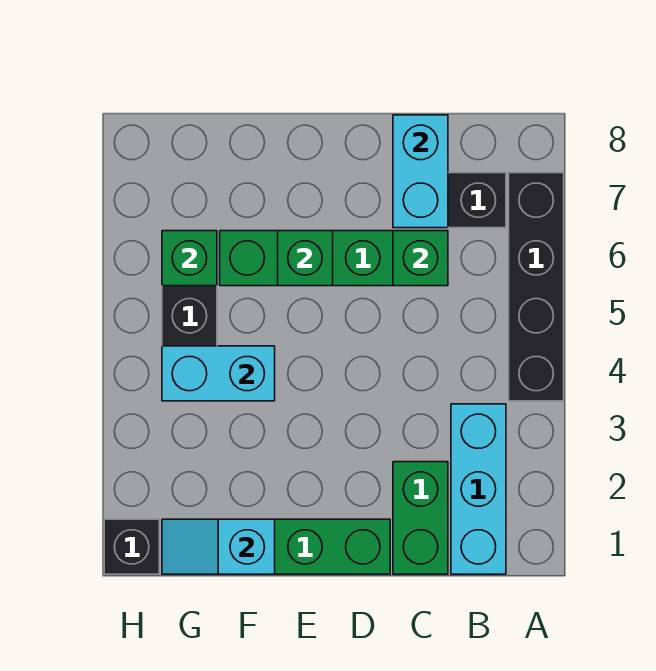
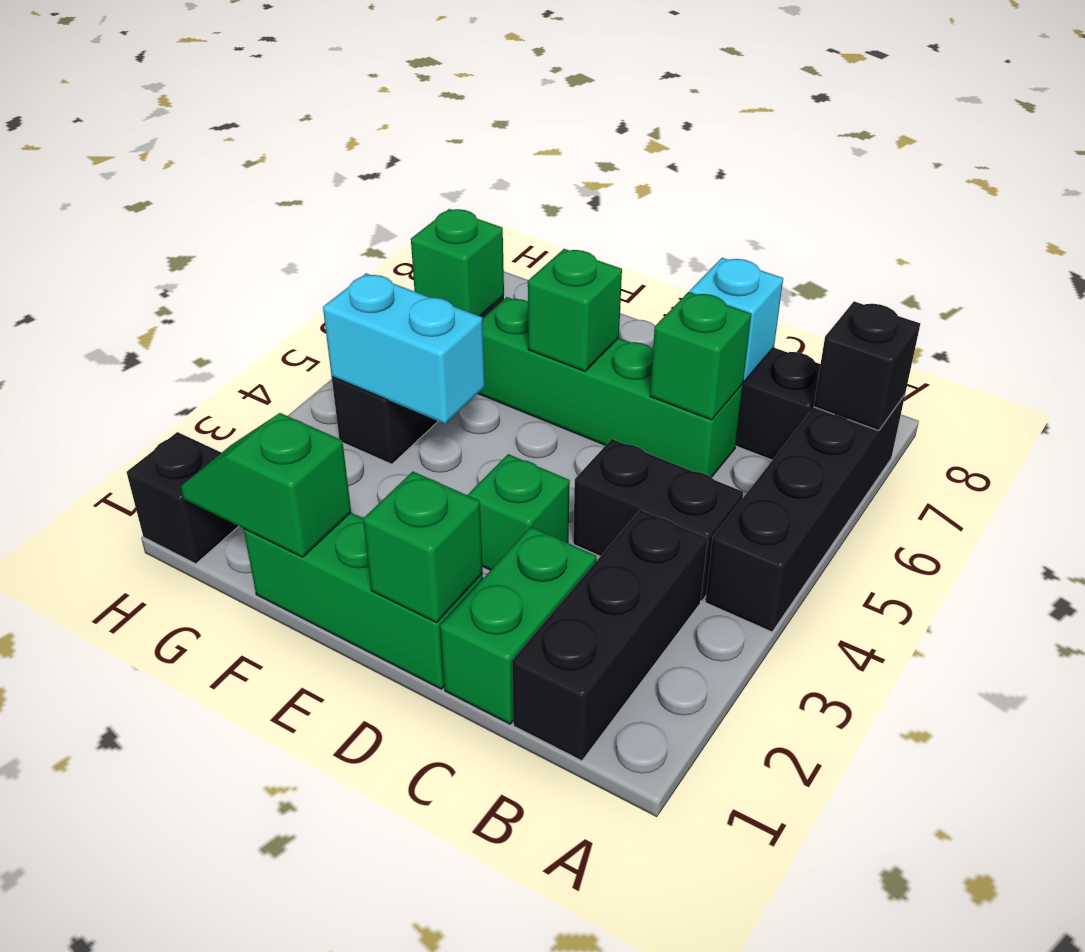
none -> black 1x1 brick [814,301,920,431]
cyan 1x3 brick [451,404,506,574] -> black 1x3 brick [512,510,707,761]
none -> black 1x2 brick [573,439,743,601]
cyan 1x2 brick [393,115,448,228] -> cyan 1x1 brick [690,258,783,381]
none -> green 1x1 brick [363,472,483,623]
none -> green 1x1 brick [468,454,570,570]
cyan 1x2 slope [162,519,275,574] -> green 1x2 slope [181,413,351,557]

